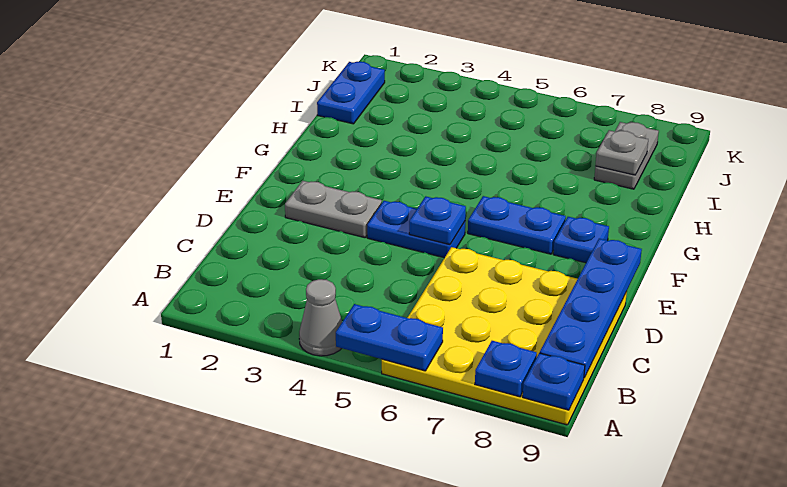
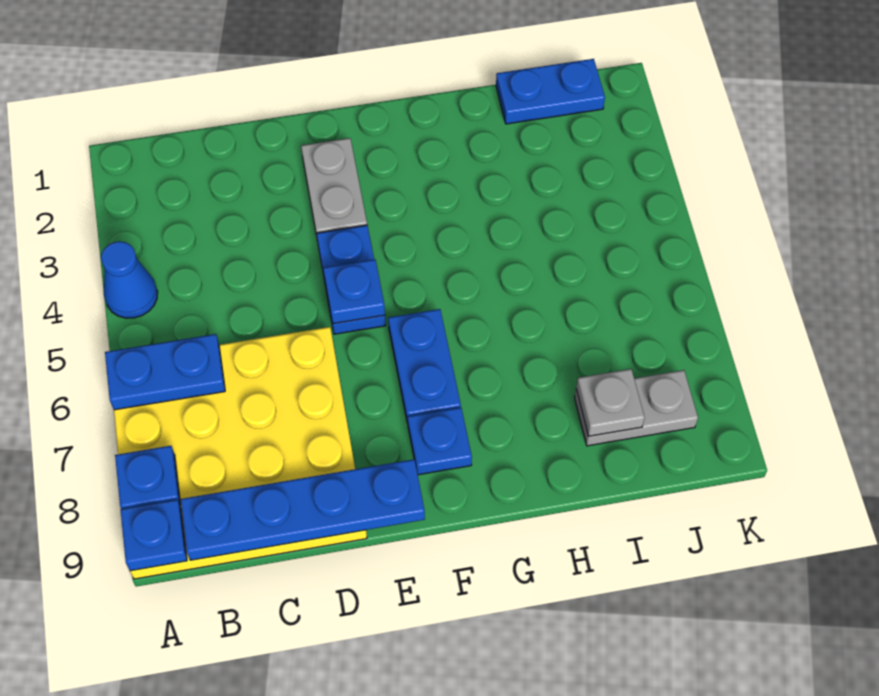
grey 1x1 cone [299,279,342,356] -> blue 1x1 cone [101,241,158,318]
blue 1x2 plate [336,304,443,371] -> blue 1x2 plate turned to [105,334,225,410]

